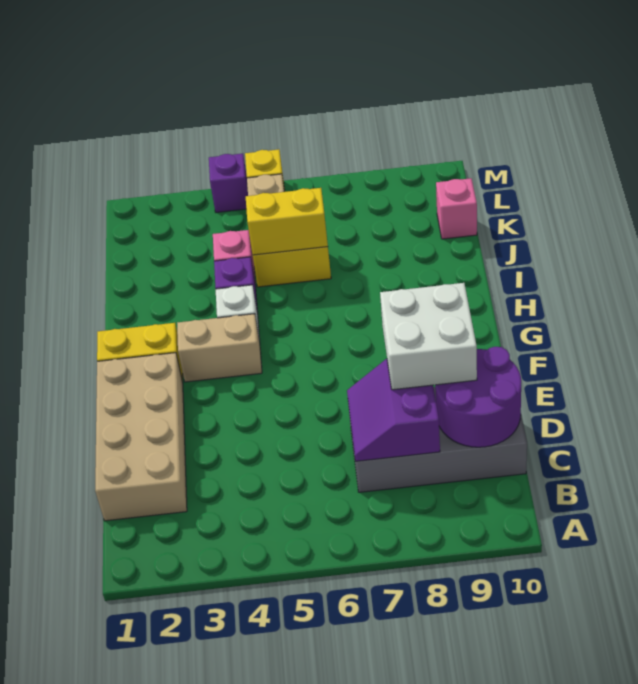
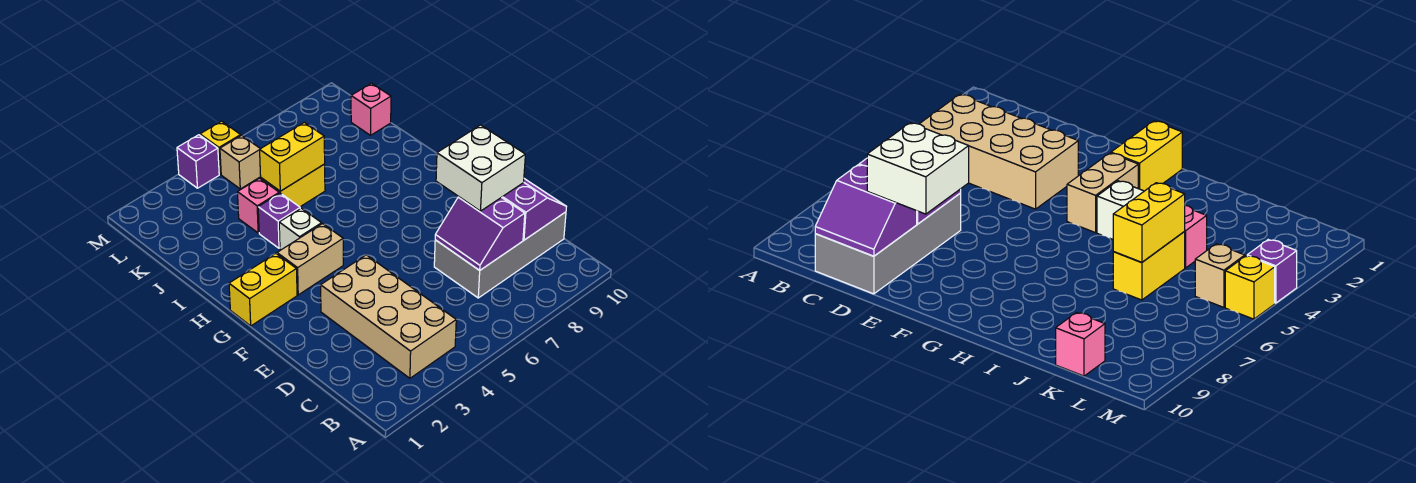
tan 2x4 brick [95,353,187,521] -> tan 2x4 brick moved to [321,255,456,378]
purple 2x2 round brick [435,347,521,447] -> purple 2x2 slope [502,179,567,240]

